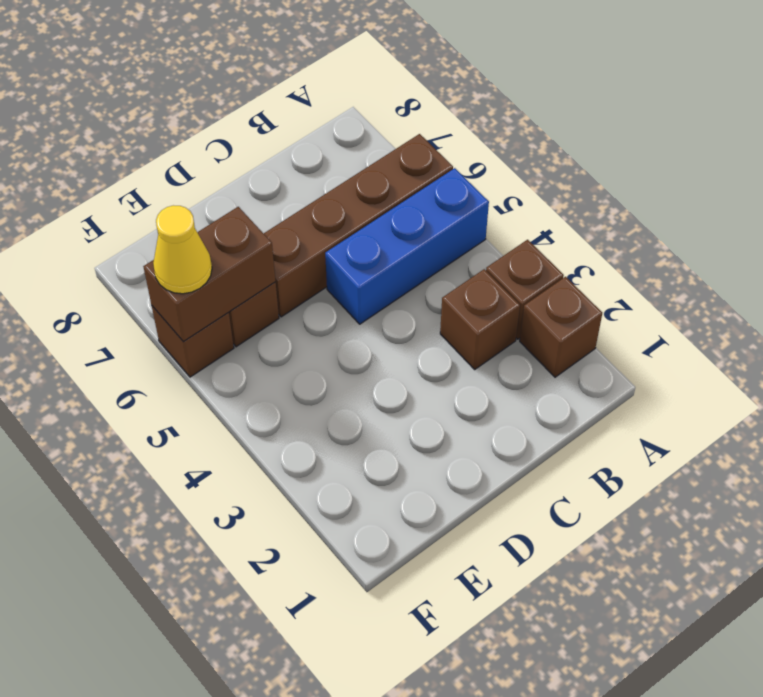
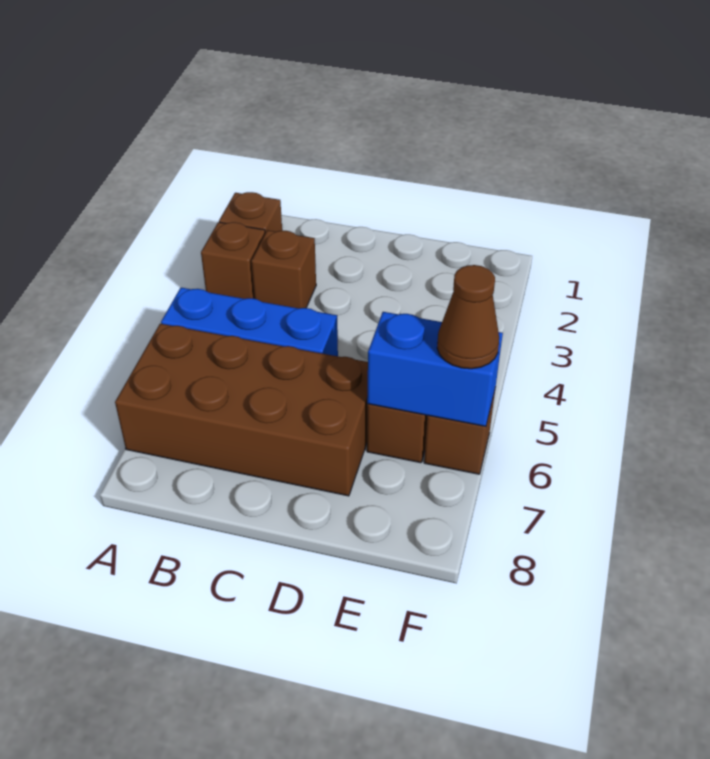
brown 1x4 brick [264,134,453,317] -> brown 2x4 brick [115,324,368,496]
brown 1x2 brick [143,207,276,342] -> blue 1x2 brick [367,312,503,426]
yellow 1x1 cone [153,205,212,294] -> brown 1x1 cone [437,265,499,369]

